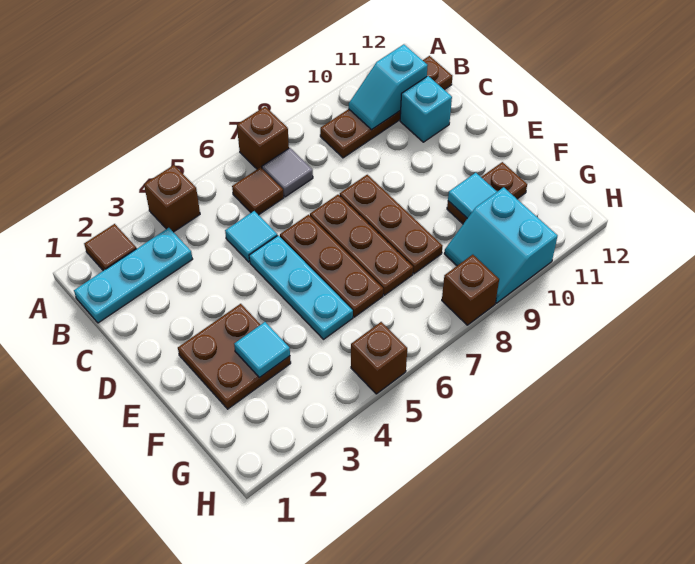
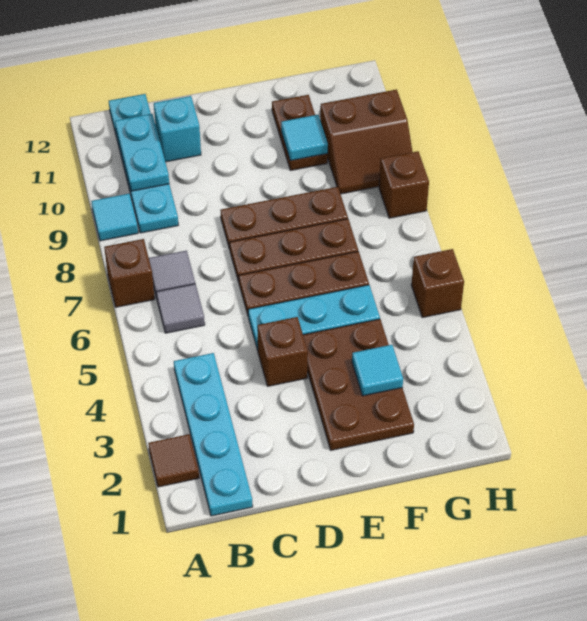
brown 1x1 brick [144,165,200,232] -> brown 1x1 brick moved to [257,317,308,386]
cyan 1x3 plate [74,228,192,323] -> cyan 1x4 plate [174,353,253,516]
brown 1x1 tile [232,167,284,215] -> grey 1x1 tile [156,284,205,333]
brown 1x4 plate [320,56,452,158] -> cyan 1x4 plate [109,94,178,233]
cyan 1x2 slope [349,44,428,130] -> cyan 1x2 plate [115,114,169,191]
cyan 1x1 tile [225,211,277,262] -> cyan 1x1 tile moved to [91,194,138,241]
brown 2x2 plate [178,304,291,409] -> brown 2x3 plate [303,319,414,450]
cyan 2x2 slope [444,187,558,303] -> brown 2x2 slope [320,90,412,194]

